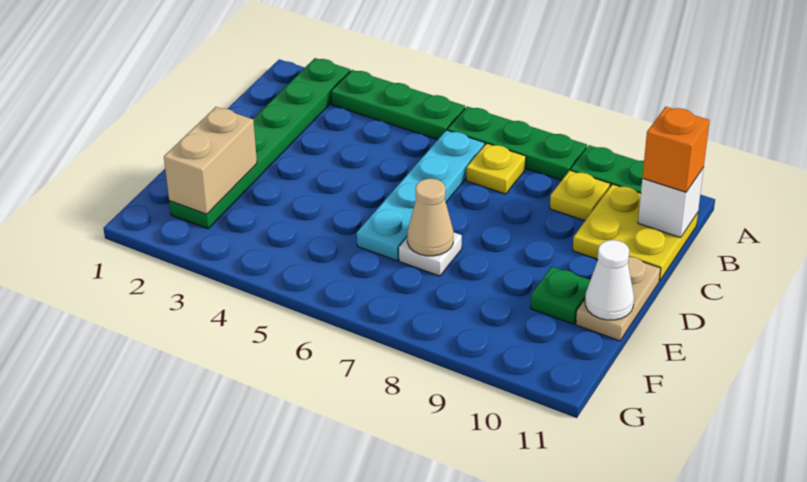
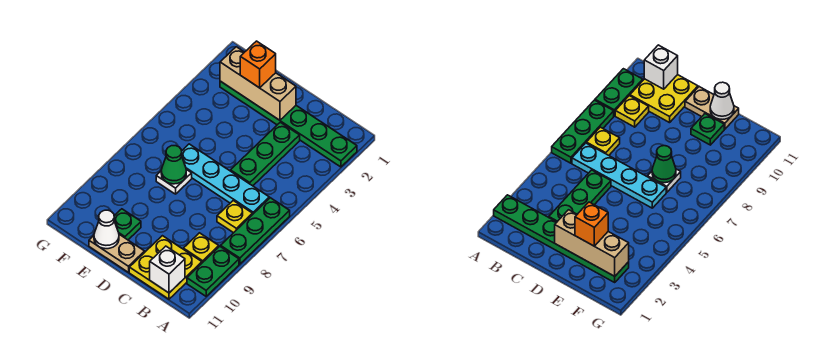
green 1x3 plate [331,70,465,140] -> green 1x3 plate moved to [231,122,300,186]
orange 1x1 brick [642,107,710,192] -> orange 1x1 brick moved to [240,41,276,88]
tan 1x2 brick [164,107,257,214] -> tan 1x3 brick [220,47,296,120]
tan 1x1 cone [407,179,454,256] -> green 1x1 cone [161,146,186,184]

